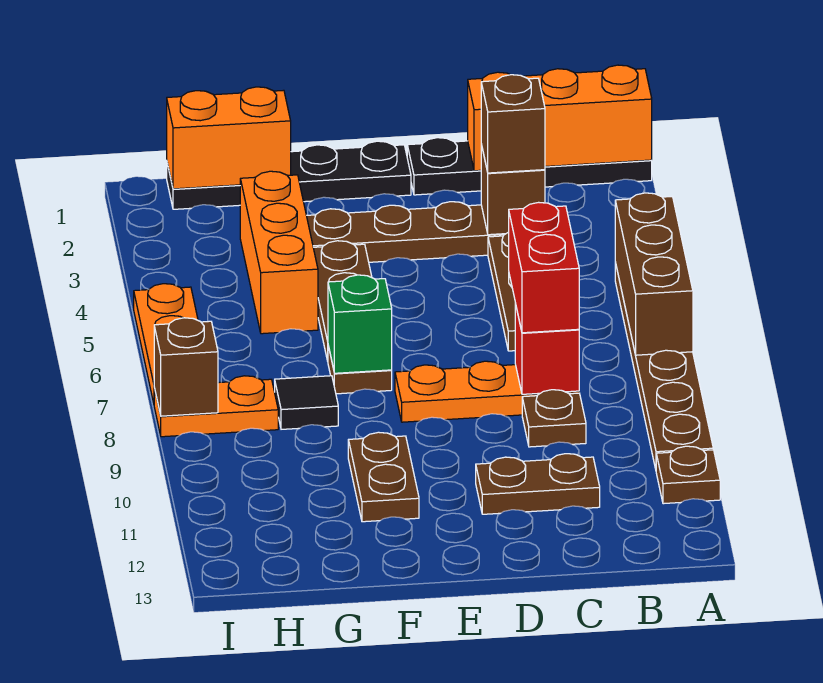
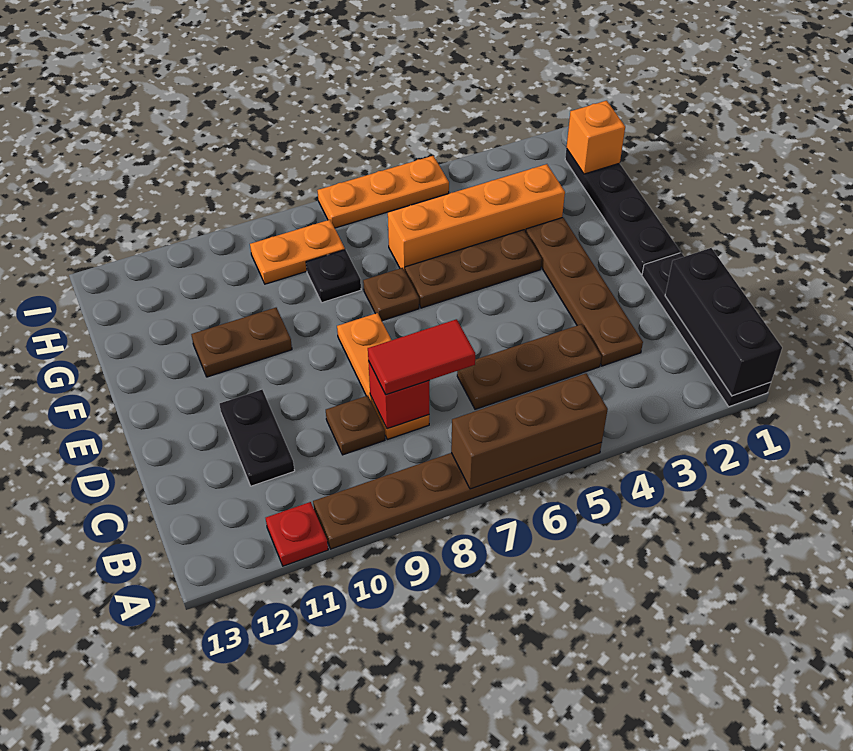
orange 1x3 brick [468,65,652,171] -> black 1x3 brick [665,248,782,396]
brown 1x1 plate [656,446,720,504] -> red 1x1 plate [266,502,328,566]
brown 1x1 brick [481,145,545,235] -> none
brown 1x1 brick [481,75,545,173] -> none
red 1x2 brick [509,202,579,333] -> red 1x2 tile [368,319,475,395]
brown 1x2 plate [476,454,600,514] -> black 1x2 plate [220,390,295,486]
green 1x1 brick [328,275,392,373] -> none
orange 1x2 brick [167,87,291,189] -> orange 1x1 brick [566,101,625,174]
orange 1x3 brick [240,171,318,334] -> orange 1x4 brick [388,164,565,271]
black 1x1 tile [275,376,338,429] -> black 1x1 plate [306,250,361,303]
orange 1x2 plate [154,376,278,437] -> orange 1x2 plate turned to [250,220,345,284]
brown 1x1 brick [154,318,218,416] -> none

